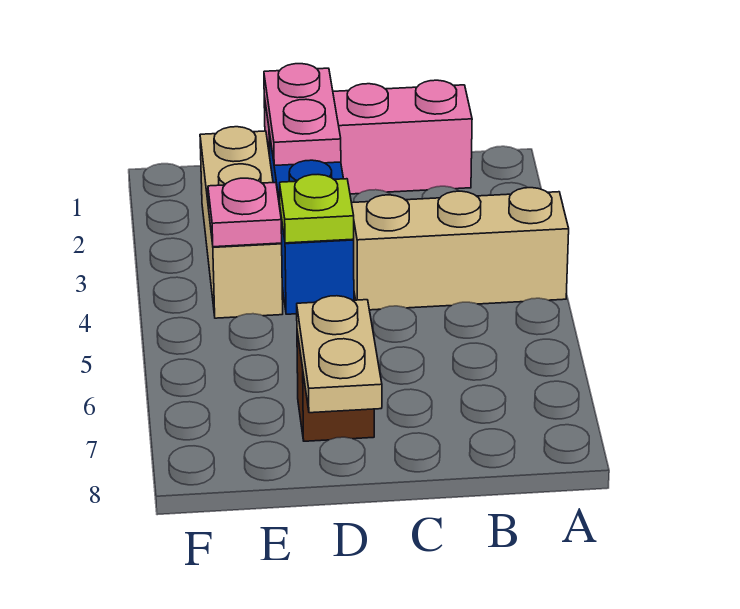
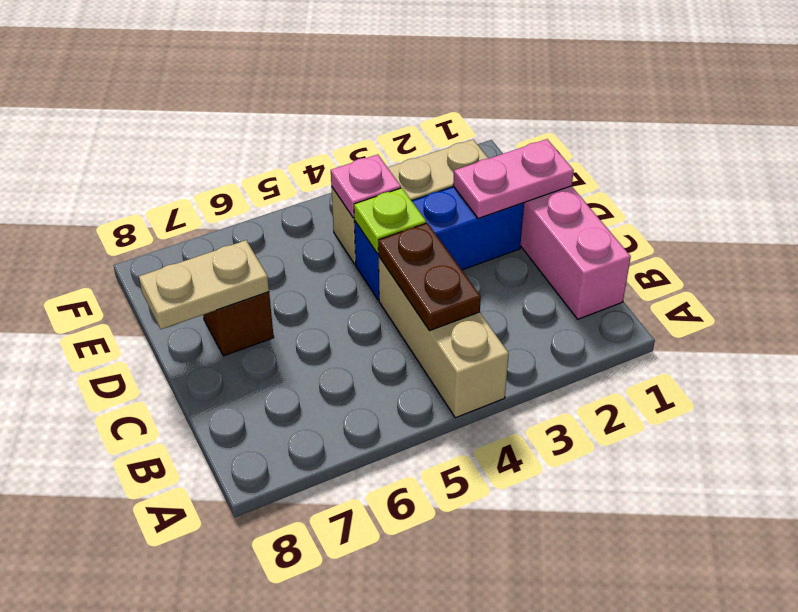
none -> brown 1x2 plate [378,223,481,331]

